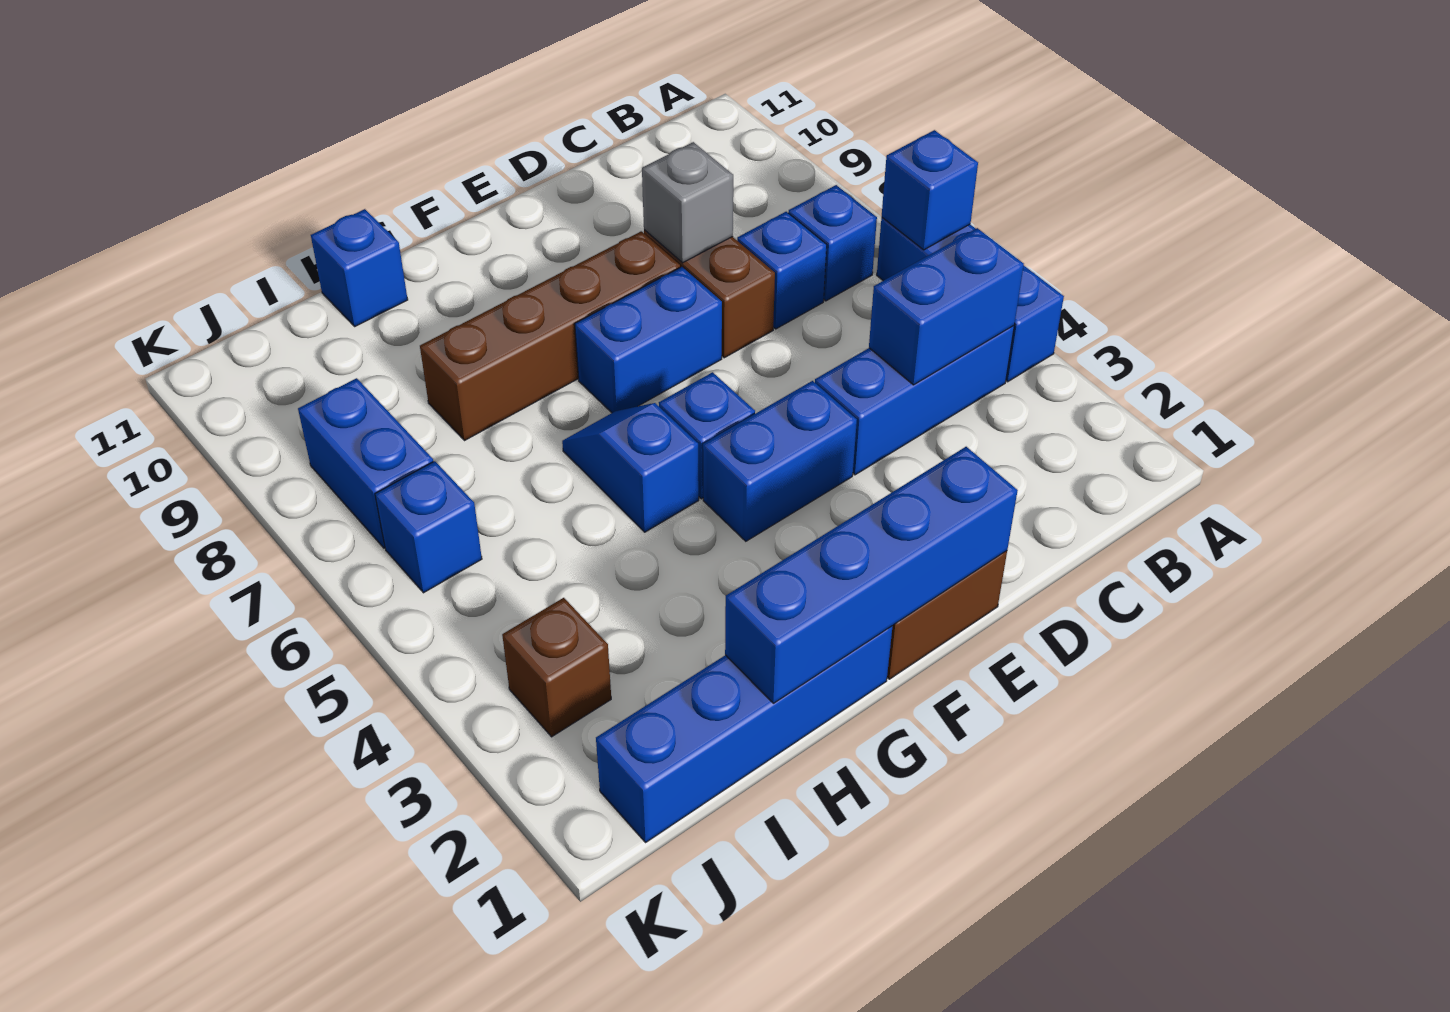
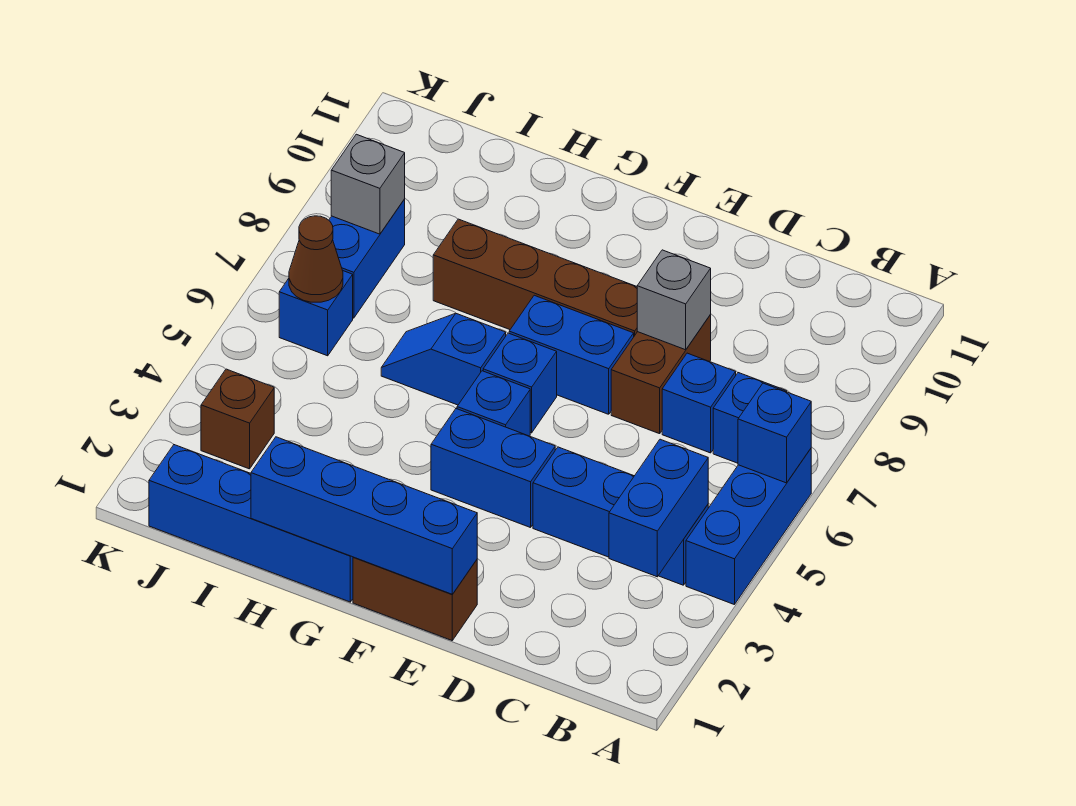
blue 1x2 brick [869,228,1024,385] -> blue 1x2 brick turned to [609,439,708,577]
blue 1x2 slope [562,403,699,532] -> blue 1x2 slope turned to [381,313,506,405]
blue 1x1 brick [311,209,408,326] -> blue 1x1 brick moved to [483,333,557,433]
none -> brown 1x1 cone [289,216,343,302]
none -> grey 1x1 brick [331,134,405,234]

